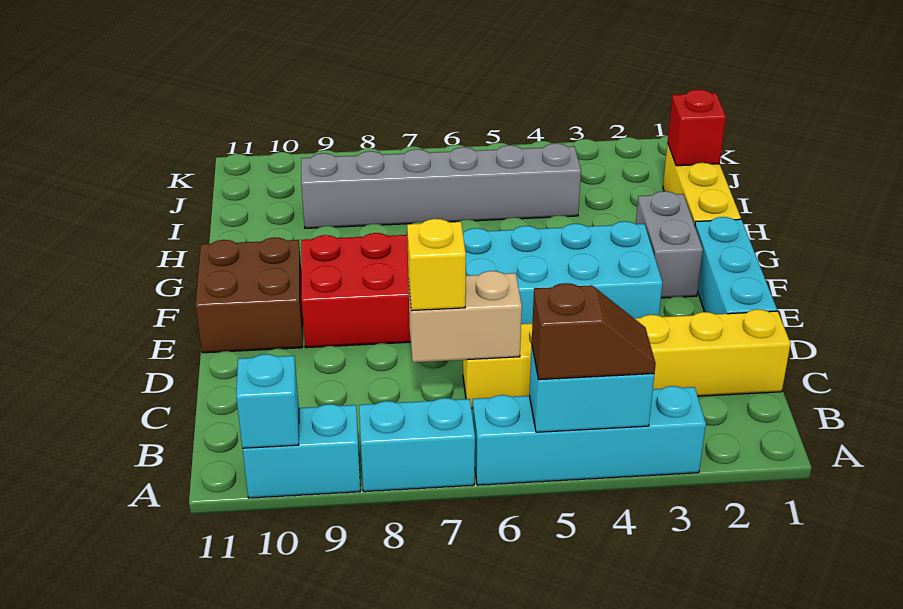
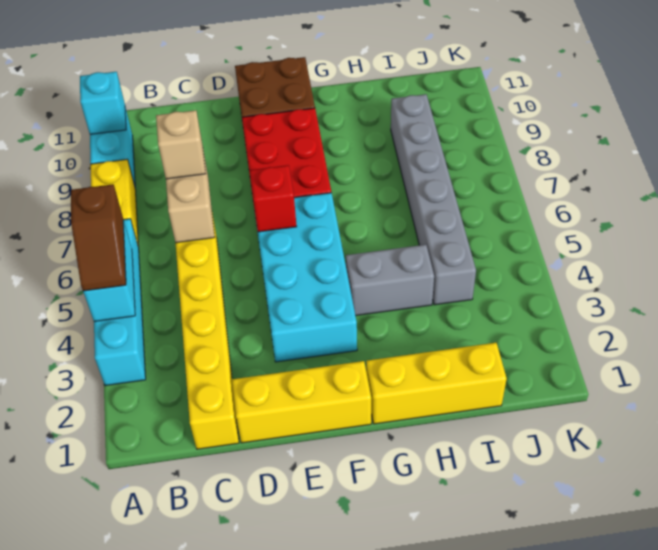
cyan 1x2 brick [359,398,475,492] -> yellow 1x2 brick [91,160,138,244]
yellow 1x1 brick [407,219,466,311] -> tan 1x1 brick [156,110,206,179]
cyan 1x3 brick [695,217,777,314] -> yellow 1x3 brick [232,361,371,443]
grey 1x2 brick [636,191,703,298] -> grey 1x2 brick moved to [346,245,434,316]
red 1x1 brick [668,89,726,166] -> red 1x1 brick moved to [249,165,297,232]

